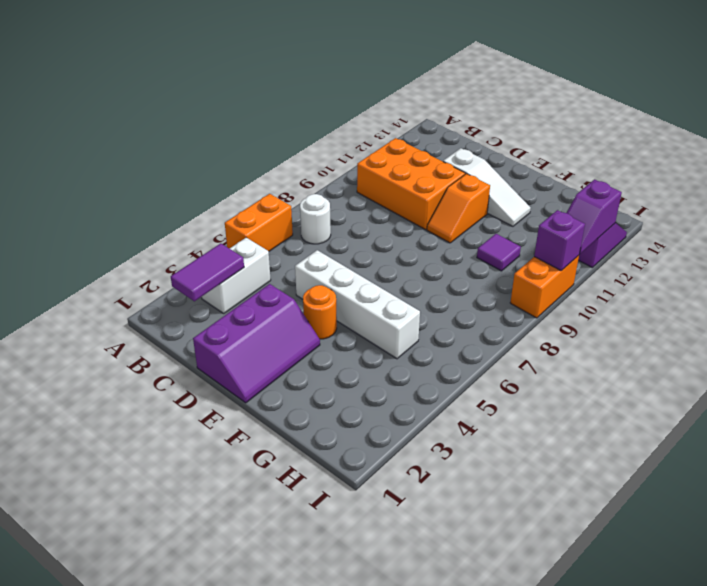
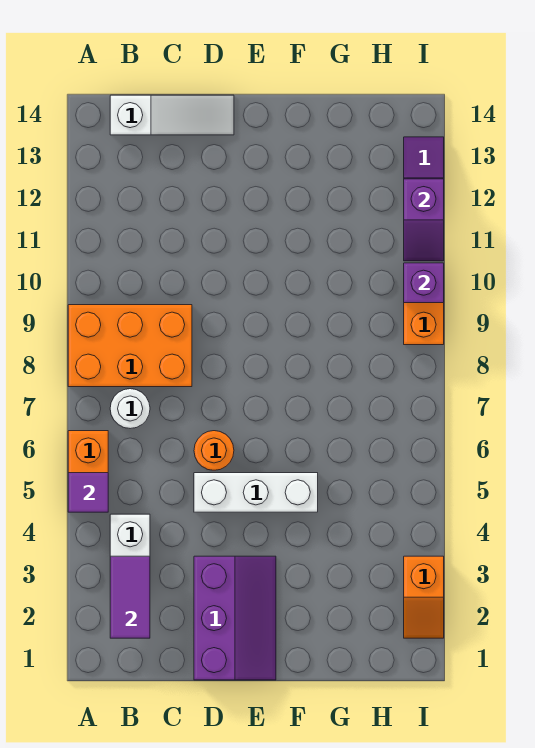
orange 2x3 brick [357,138,465,229] -> orange 2x3 brick moved to [68,305,192,387]
white 1x4 brick [295,250,420,359] -> white 1x3 brick [194,473,318,512]
white 1x3 slope [443,148,531,226] -> white 1x3 slope moved to [110,95,234,135]
orange 1x1 round brick [303,285,337,339] -> orange 1x1 round brick moved to [194,431,234,470]
orange 1x2 slope [427,174,490,243] -> orange 1x2 slope moved to [404,556,444,638]
purple 1x1 tile [477,234,521,271] -> purple 1x1 tile moved to [68,473,108,512]

